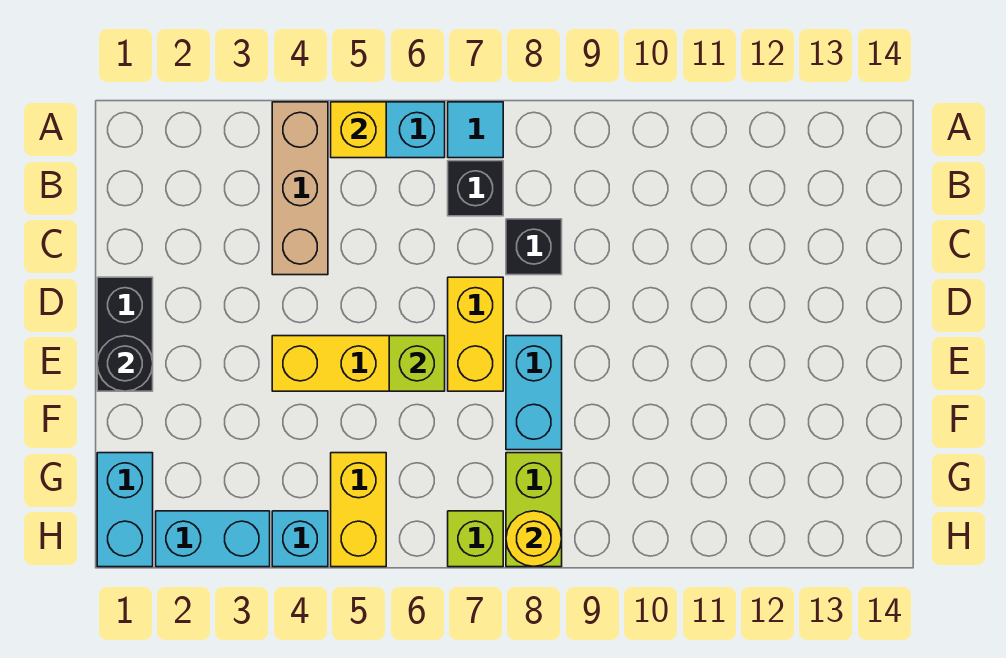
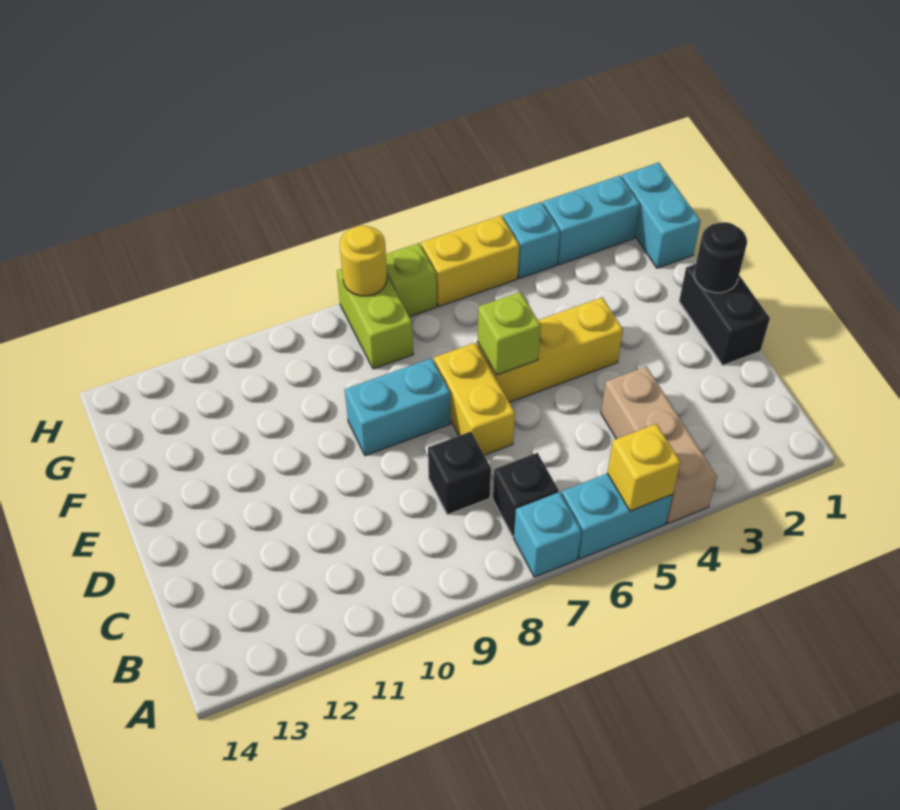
cyan 1x1 tile [448,102,503,158] -> cyan 1x1 brick [514,492,581,577]
cyan 1x2 brick [506,336,562,450] -> cyan 1x2 brick turned to [345,358,450,456]
yellow 1x2 brick [331,453,386,567] -> yellow 1x2 brick turned to [421,216,519,306]

